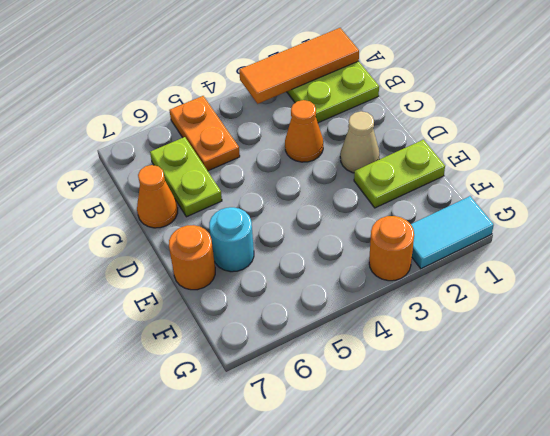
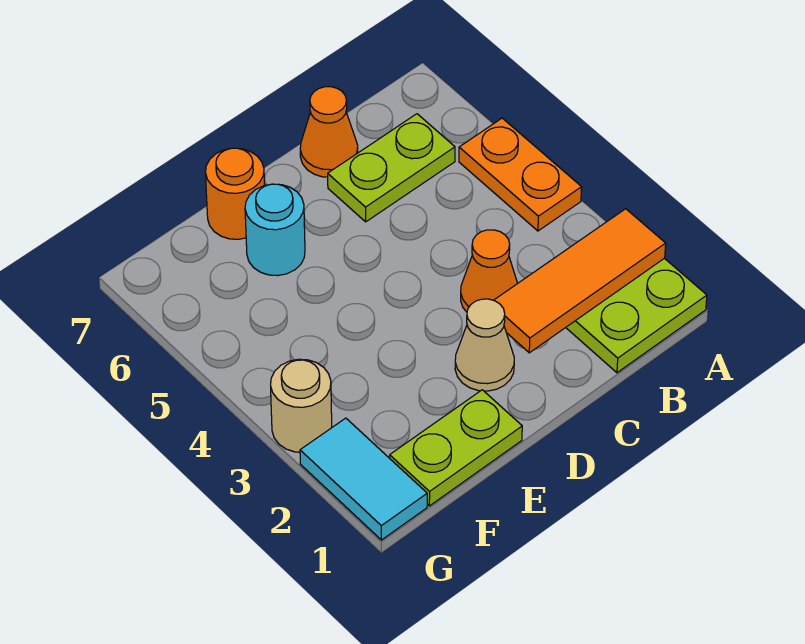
orange 1x3 tile [239,28,359,104] -> orange 1x3 tile turned to [494,209,666,353]
orange 1x2 plate [170,96,240,171] -> orange 1x2 plate turned to [459,118,582,231]
lime 1x2 plate [354,140,445,208] -> lime 1x2 plate turned to [390,390,522,506]
orange 1x1 round brick [369,216,414,281] -> tan 1x1 round brick [271,359,332,452]

